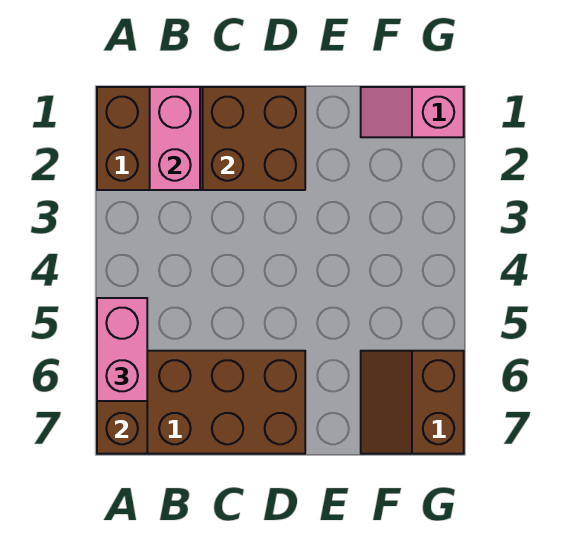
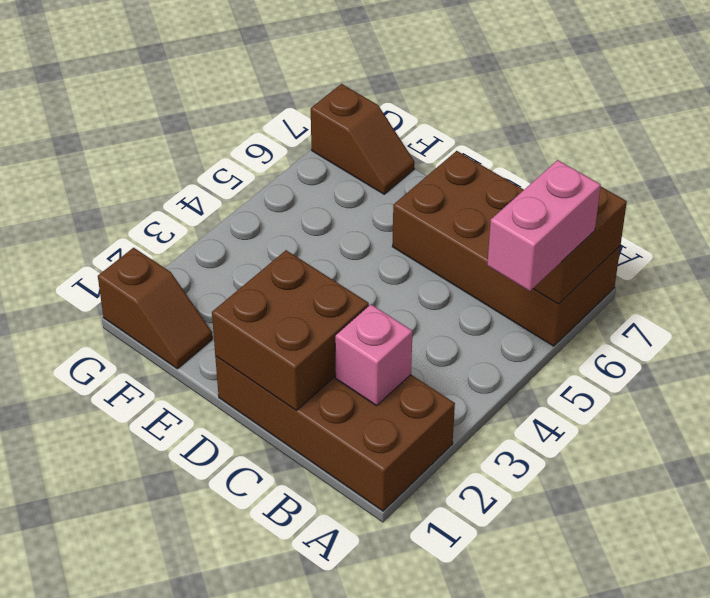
pink 1x2 brick [150,87,200,190] -> pink 1x1 brick [335,304,412,406]
pink 1x2 slope [361,87,464,137] -> brown 1x2 slope [98,248,212,369]
brown 2x2 slope [361,351,464,454] -> brown 1x2 slope [311,84,415,194]

